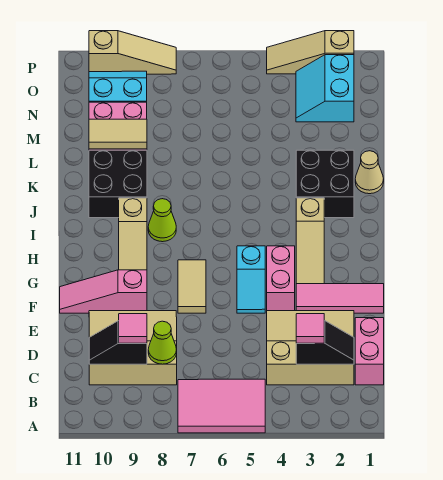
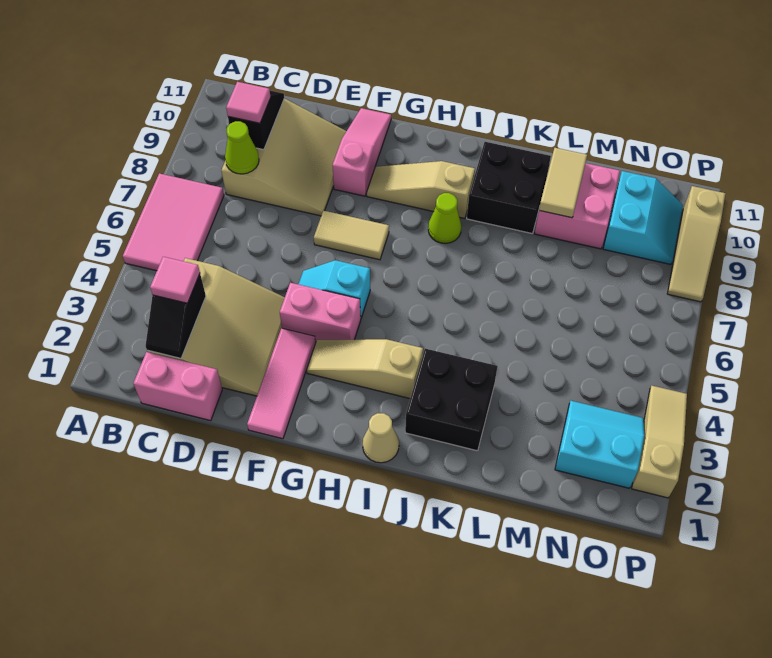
tan 1x1 cone [355,151,384,194] -> tan 1x1 cone moved to [363,413,399,463]

